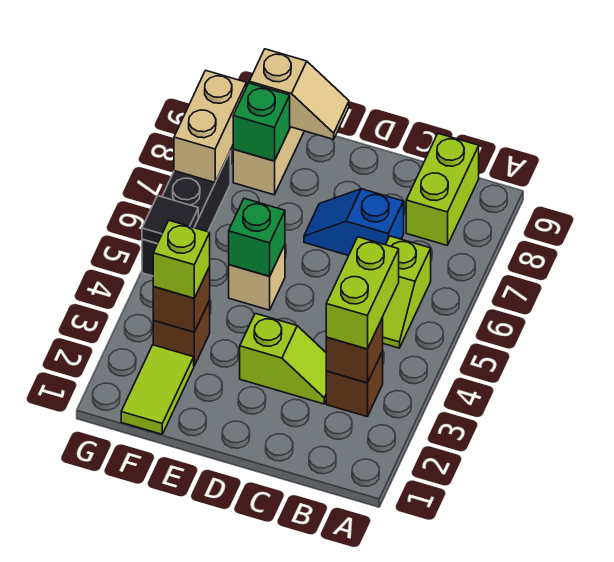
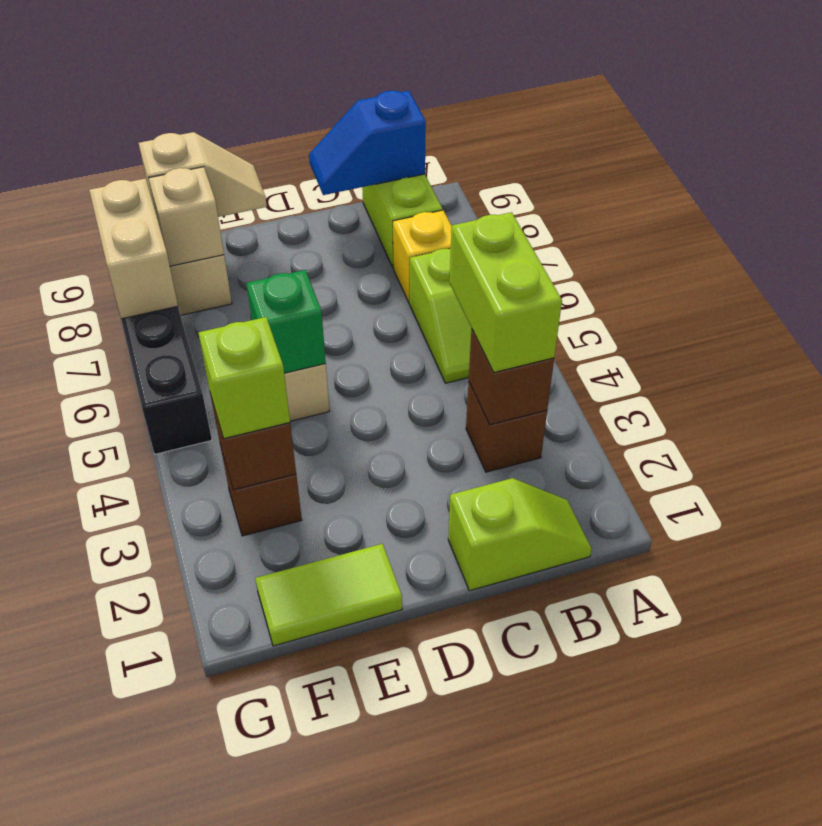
none -> yellow 1x1 brick [393,210,452,304]
lime 1x2 slope [240,313,326,404] -> lime 1x2 slope moved to [448,478,592,591]
blue 1x2 slope [304,189,404,256] -> blue 1x2 slope moved to [309,91,426,195]
lime 1x2 tile [121,345,194,434] -> lime 1x2 tile turned to [255,544,402,646]
green 1x1 brick [233,83,290,161] -> tan 1x1 brick [149,167,224,266]
black 1x1 tile [142,196,198,244] -> none

